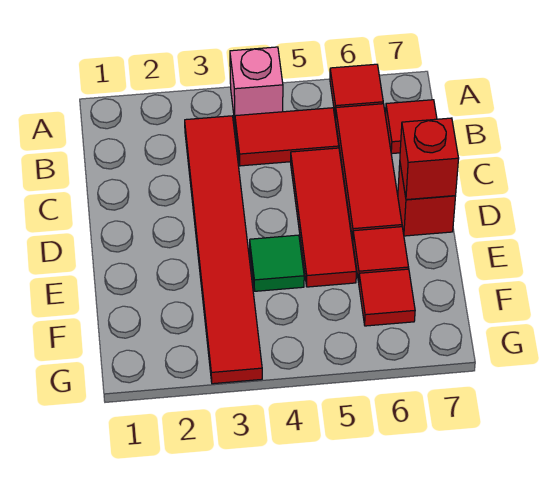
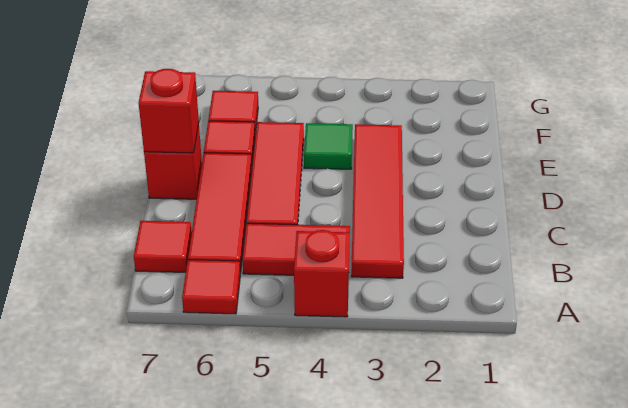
pink 1x1 brick [230,47,283,121] -> red 1x1 brick [294,230,350,317]
red 1x6 tile [185,116,262,384] -> red 1x4 tile [351,124,404,278]

